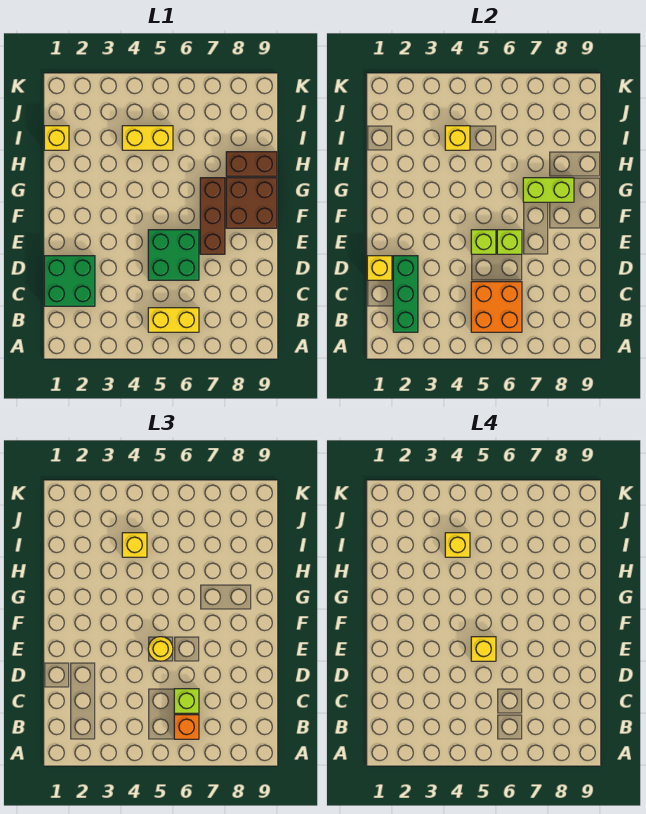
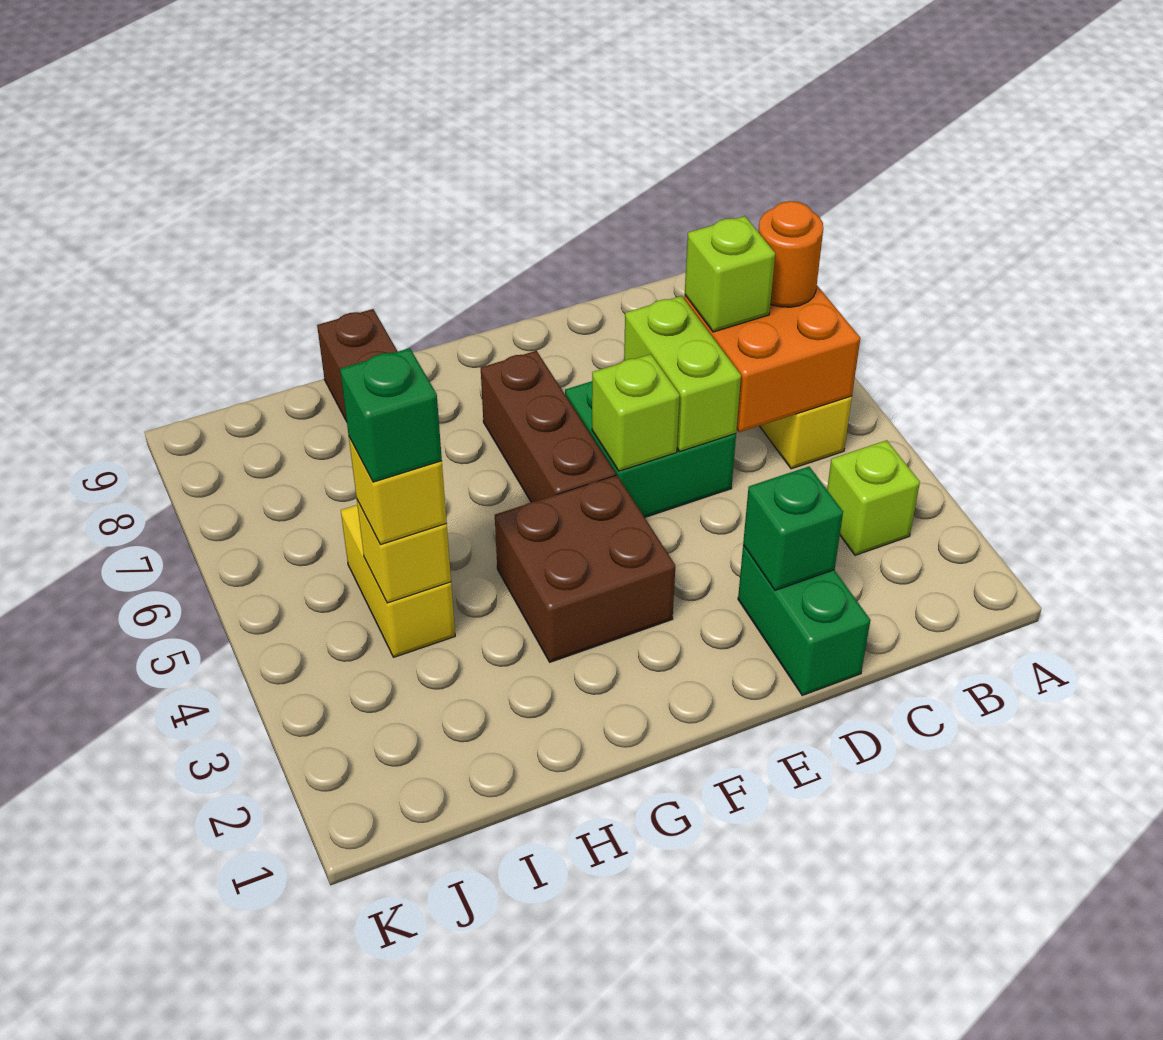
green 1x3 brick [393,256,418,332] -> green 1x1 brick [743,467,843,590]
orange 1x1 brick [174,715,199,739] -> orange 1x1 round brick [759,201,823,307]
green 2x2 brick [44,256,95,306] -> green 1x2 brick [738,545,870,695]
yellow 1x1 brick [367,256,392,280] -> none
yellow 1x1 round brick [148,637,173,661] -> none
yellow 1x1 brick [471,637,496,661] -> none
lime 1x1 brick [497,230,522,254] -> lime 1x1 brick moved to [827,440,920,555]
brown 1x3 brick [200,178,225,254] -> brown 1x3 brick turned to [481,351,616,502]
brown 2x2 brick [226,178,277,228] -> brown 2x2 brick moved to [495,475,675,662]
lime 1x2 brick [523,178,574,202] -> lime 1x2 brick moved to [624,296,741,452]
yellow 1x1 brick [44,126,69,150] -> none
yellow 1x1 brick [445,533,470,557] -> green 1x1 brick [340,348,442,482]

